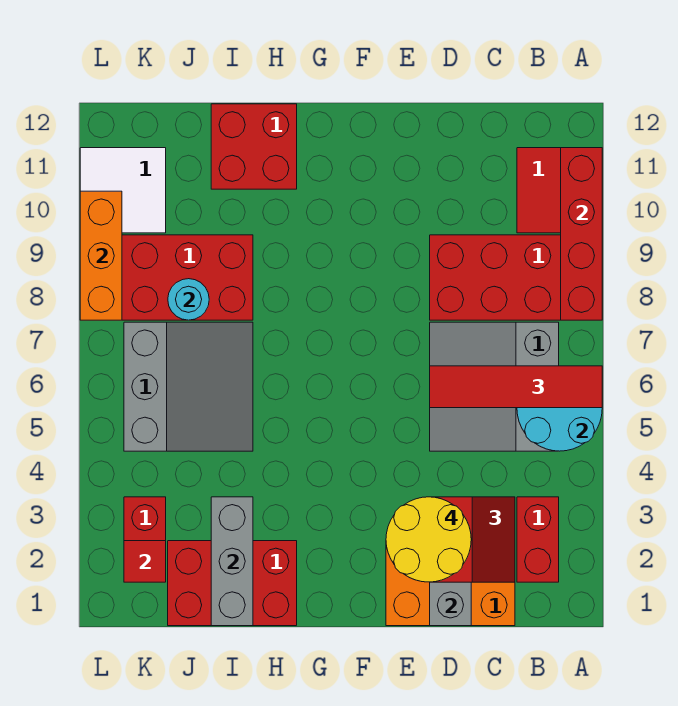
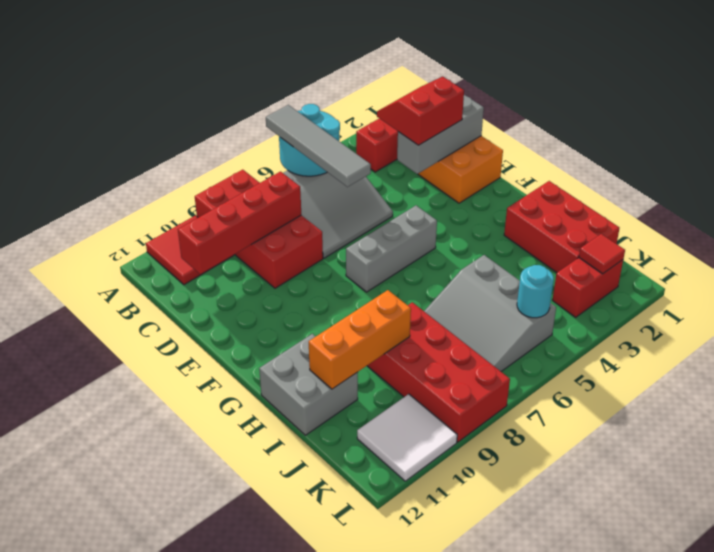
red 1x4 tile [430,366,602,408] -> grey 1x4 tile [266,105,371,187]
red 1x4 brick [561,148,602,320] -> red 1x4 brick moved to [178,172,301,274]
yellow 2x2 round brick [386,497,471,582] -> none
red 2x2 brick [211,104,297,189] -> grey 2x2 brick [259,334,358,435]
grey 1x3 brick [211,497,253,626] -> grey 1x3 brick moved to [346,206,437,292]
grey 3x3 slope [124,322,253,451] -> grey 3x3 slope turned to [424,255,556,371]
cyan 1x1 round brick [168,279,209,320] -> cyan 1x1 round brick moved to [517,265,554,318]
orange 1x3 brick [80,191,122,320] -> orange 1x3 brick moved to [309,290,411,389]

